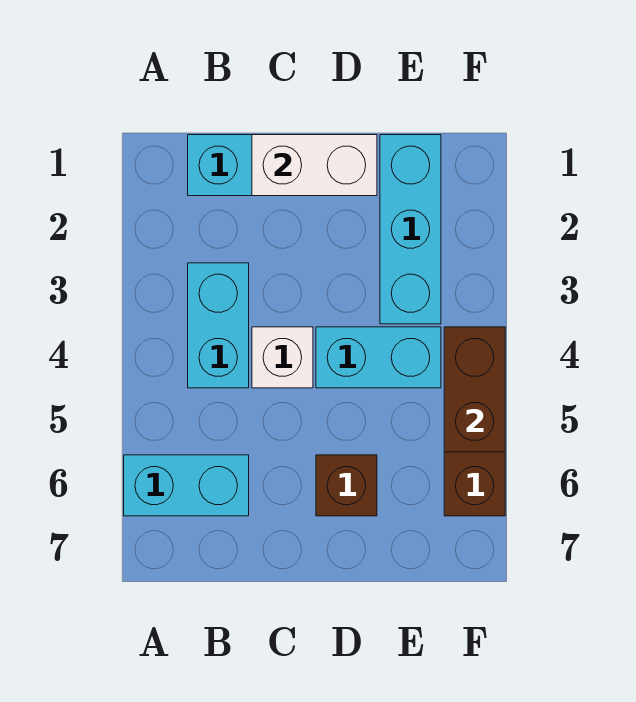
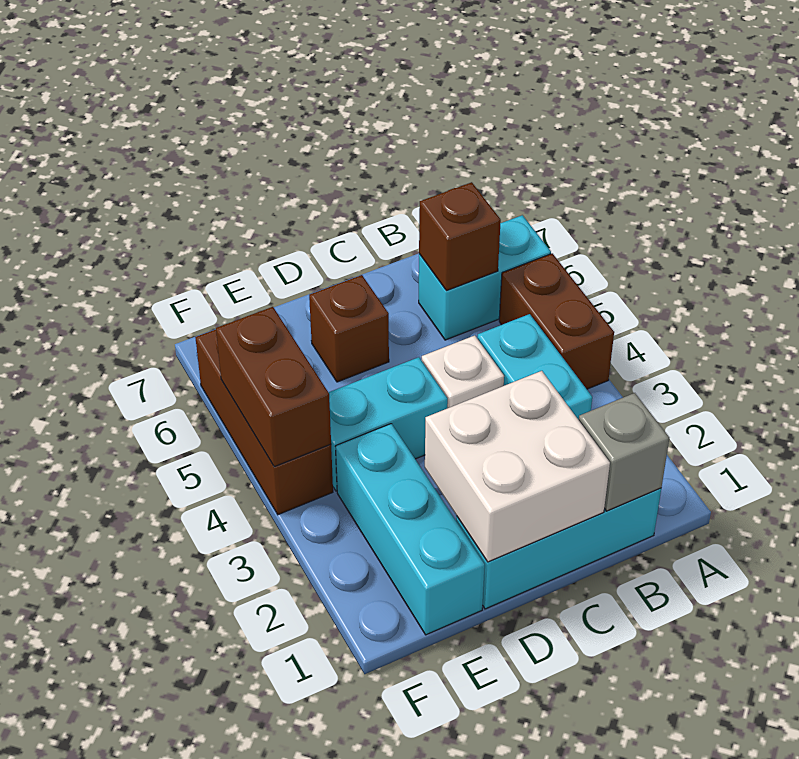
none -> brown 1x2 brick [499,253,614,389]
none -> grey 1x1 brick [579,393,669,511]
none -> brown 1x1 brick [419,182,501,291]
white 1x2 brick [252,135,377,196] -> white 2x2 brick [425,371,610,562]

